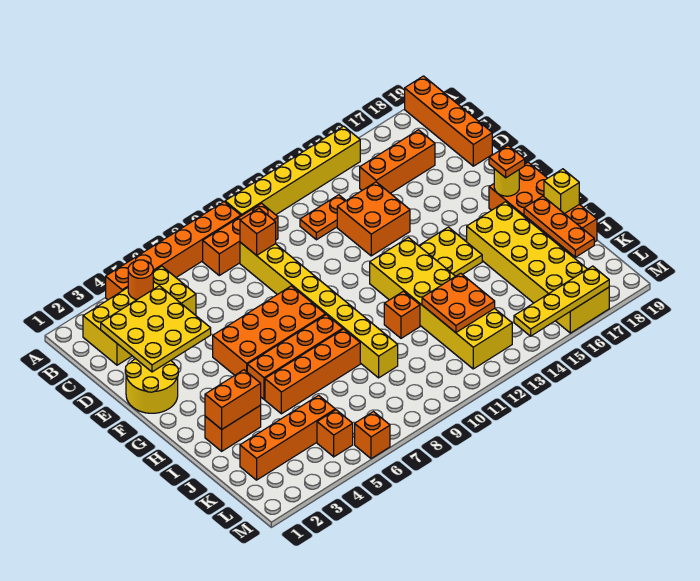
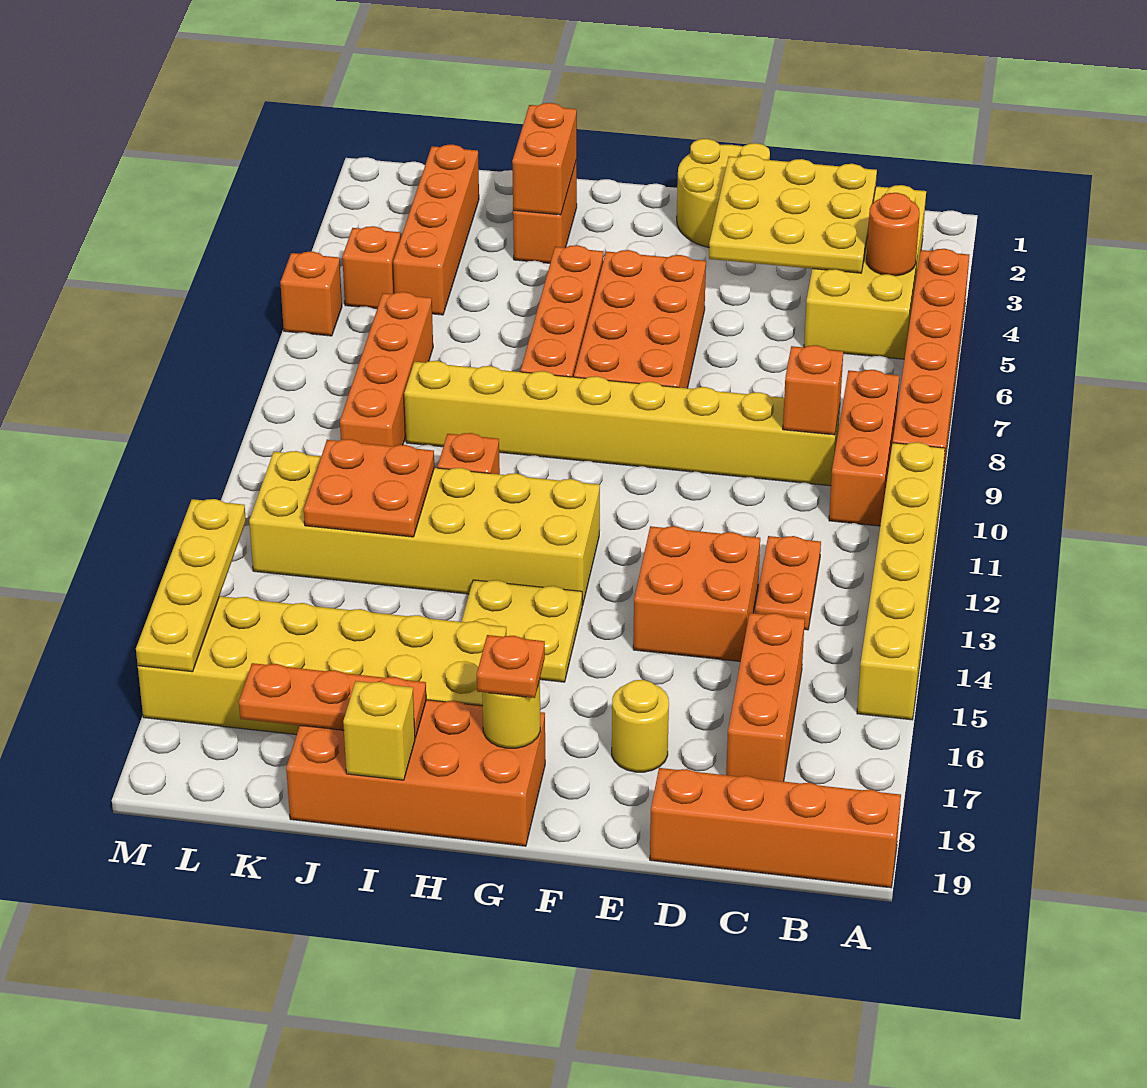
none -> yellow 1x1 round brick [612,680,669,772]
orange 1x4 brick [265,329,360,414] -> orange 1x4 brick moved to [340,292,433,446]

